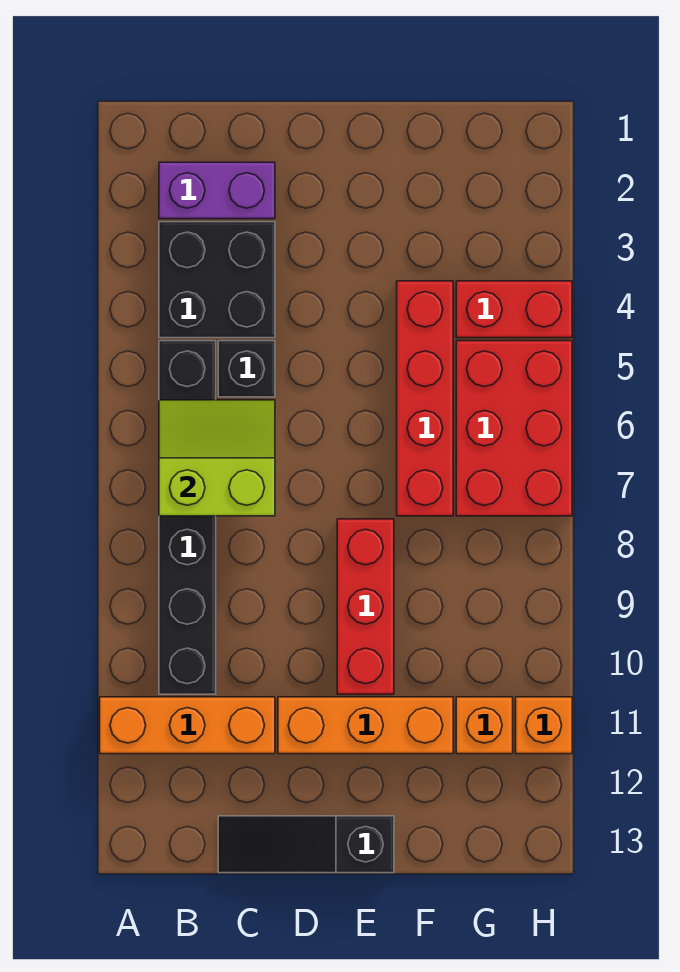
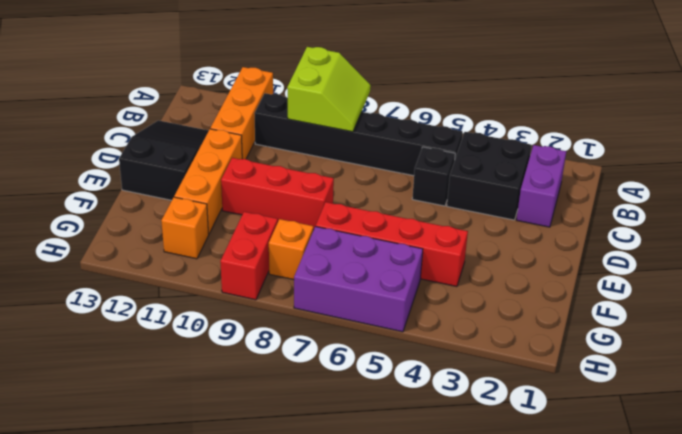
lime 2x2 slope [159,400,275,516] -> lime 2x2 slope moved to [287,47,371,132]
black 1x3 slope [218,816,394,873] -> black 2x3 slope [119,120,209,200]
red 1x2 brick [456,281,572,338] -> red 1x2 brick moved to [220,212,278,300]
red 2x3 brick [456,341,572,516] -> purple 2x3 brick [294,226,423,332]
orange 1x1 brick [516,697,572,754] -> orange 1x1 brick moved to [269,219,313,280]

